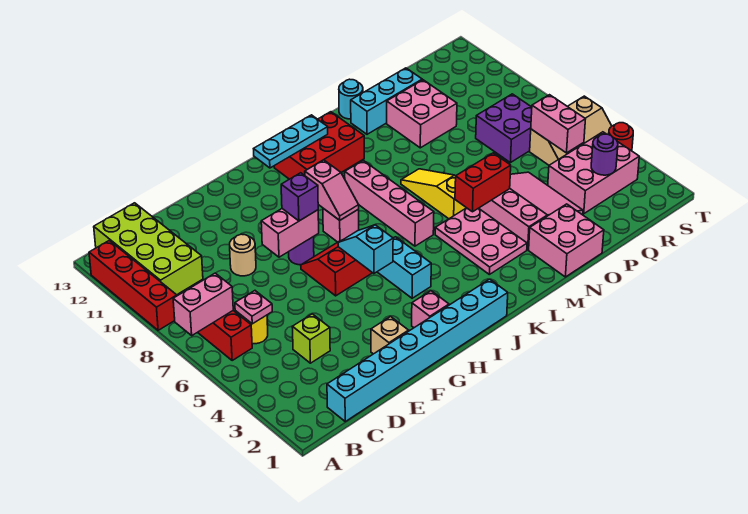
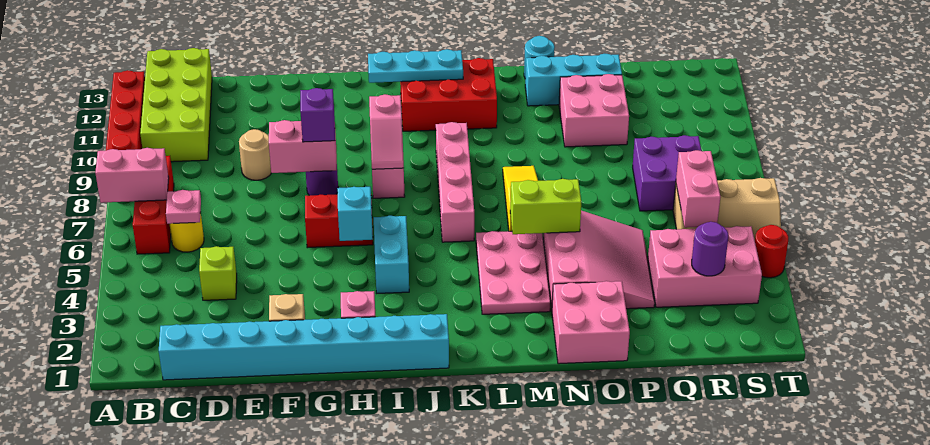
red 1x2 brick [455,153,511,212] -> lime 1x2 brick [510,179,581,234]

